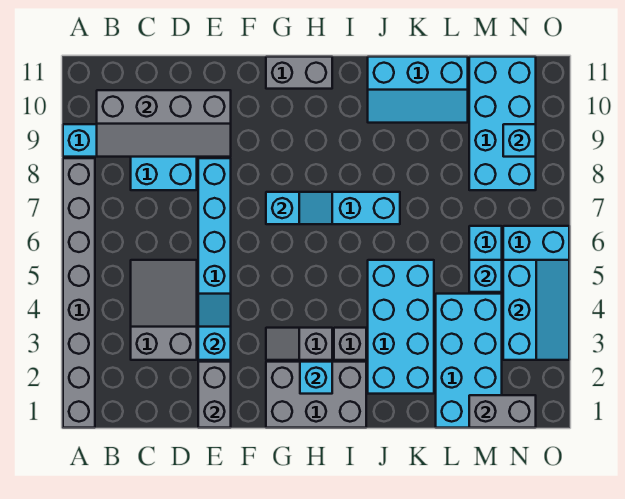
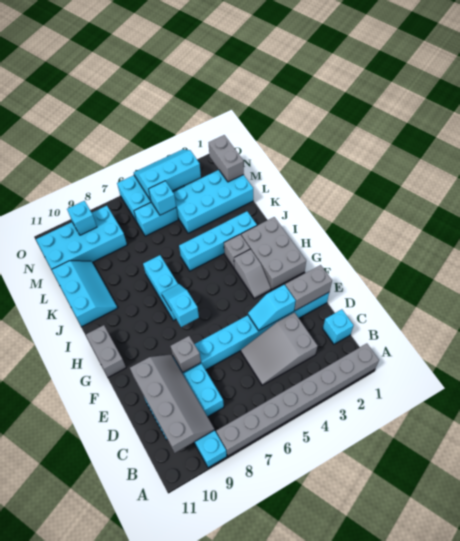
none -> grey 1x1 brick [171,336,201,372]
cyan 1x1 brick [300,362,332,394] -> cyan 1x1 brick moved to [323,309,354,344]
cyan 2x4 brick [368,260,434,394] -> cyan 1x4 brick [179,211,257,271]

